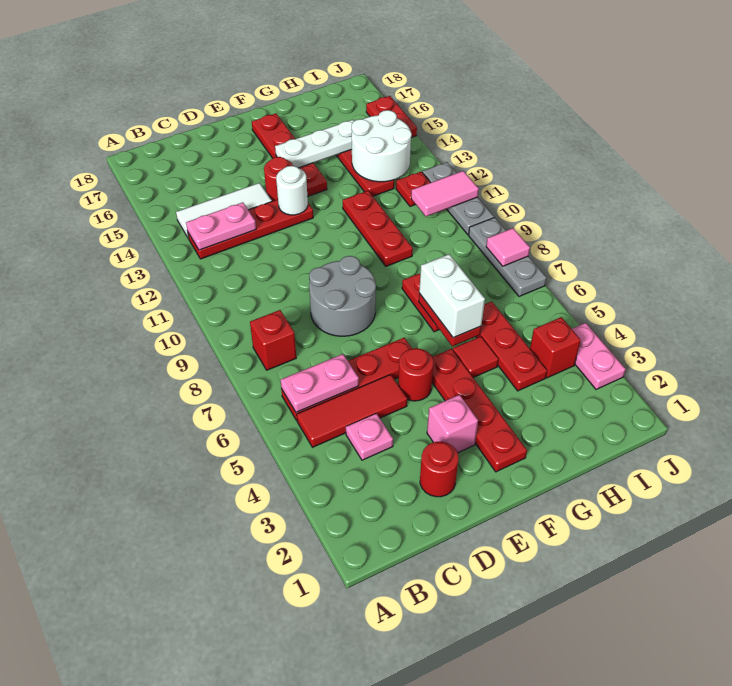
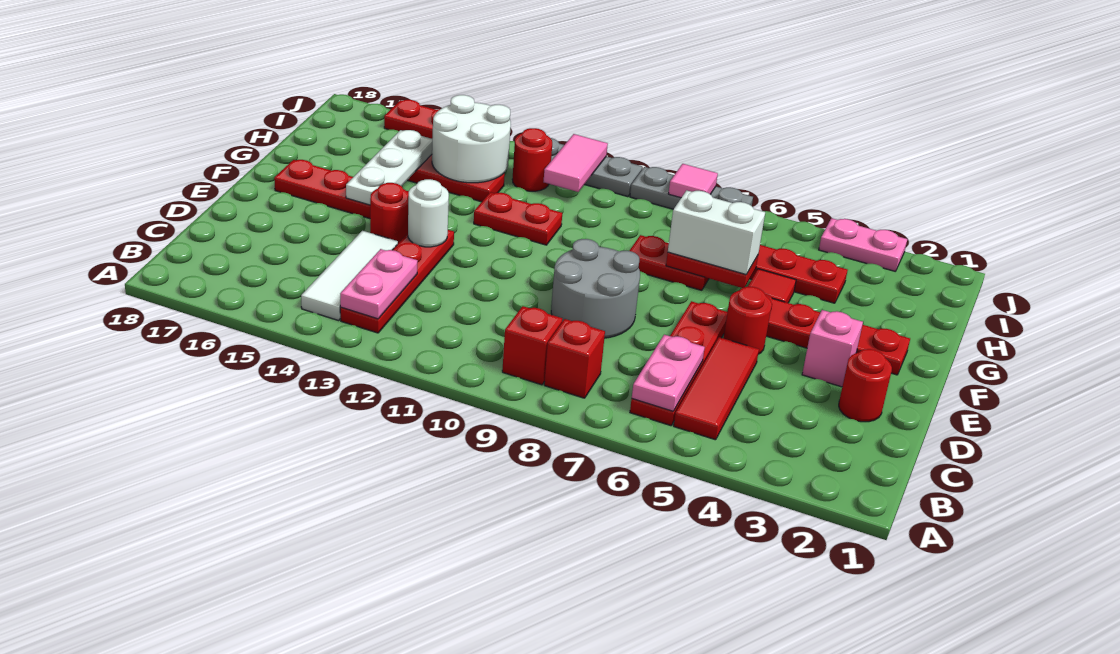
pink 1x1 plate [346,413,393,460] -> none
red 1x3 plate [343,191,413,266] -> red 1x2 plate [474,192,562,245]
red 1x1 brick [530,317,581,378] -> red 1x1 brick moved to [502,306,562,385]
red 1x1 plate [396,172,431,206] -> red 1x1 round brick [512,128,552,191]

